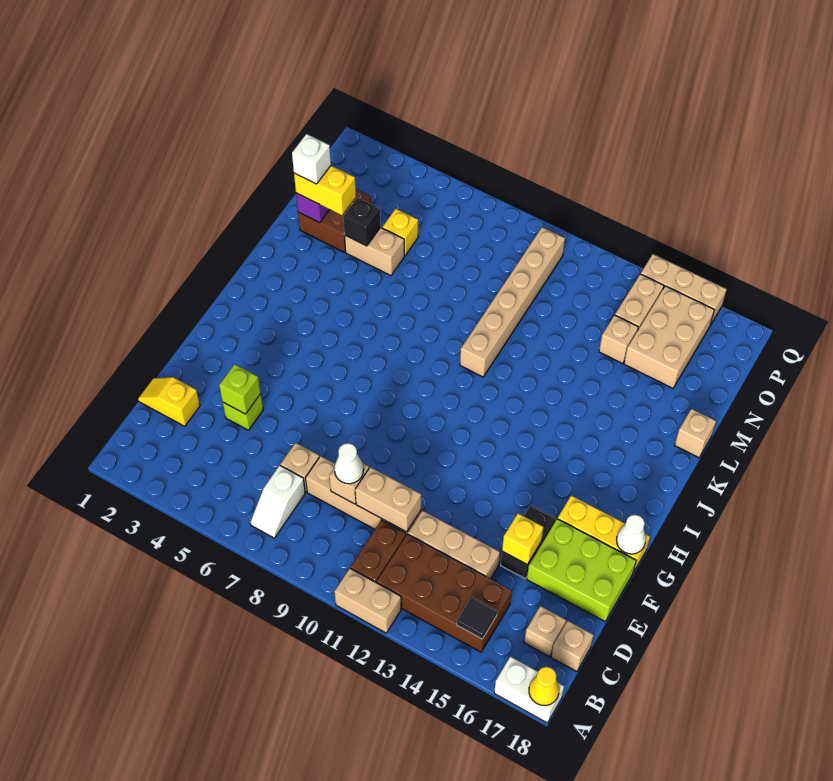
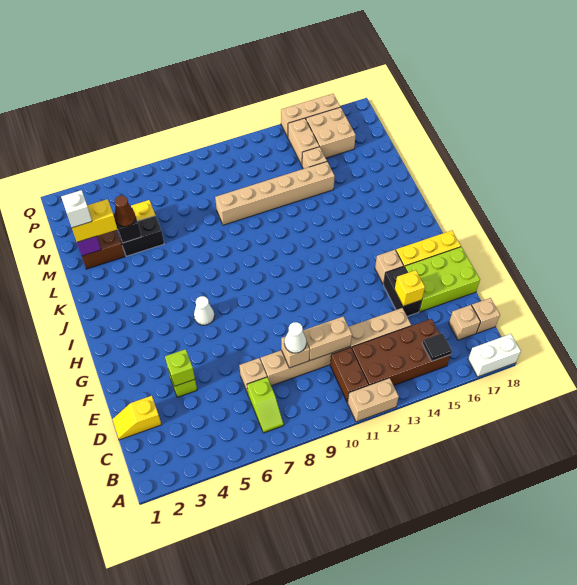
yellow 1x1 cone [529,667,559,705] -> none
white 1x2 slope [250,465,305,538] -> lime 1x2 slope [247,377,284,433]
white 1x1 cone [617,515,646,554] -> white 1x1 cone moved to [194,296,214,325]
tan 1x6 brick [460,227,565,377] -> tan 1x6 brick turned to [215,162,335,225]
tan 1x1 brick [675,409,716,458] -> tan 1x1 brick moved to [375,250,404,284]
tan 1x2 brick [345,227,404,276] -> black 1x2 brick [118,216,164,256]
none -> brown 1x1 cone [115,196,136,227]
tan 2x3 brick [624,286,714,388] -> tan 2x2 brick [306,107,356,158]

